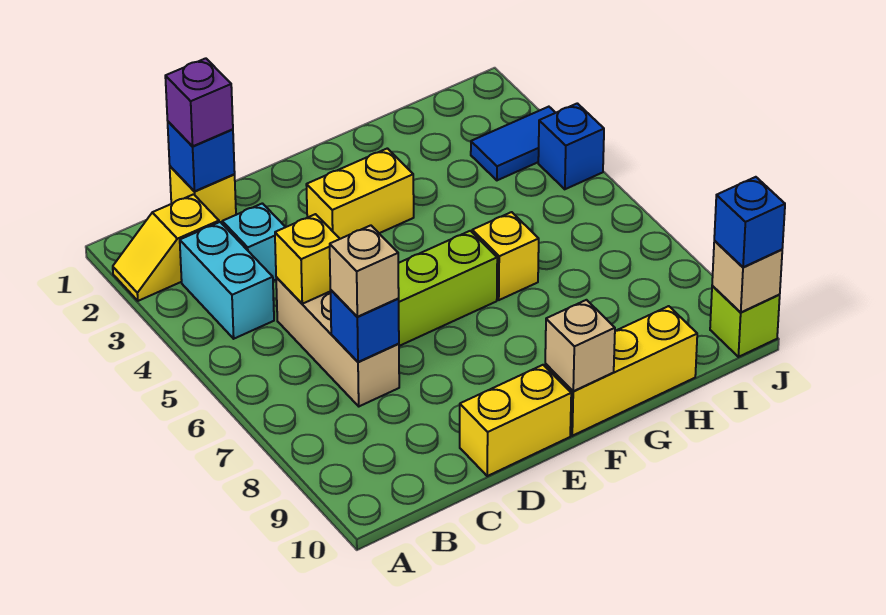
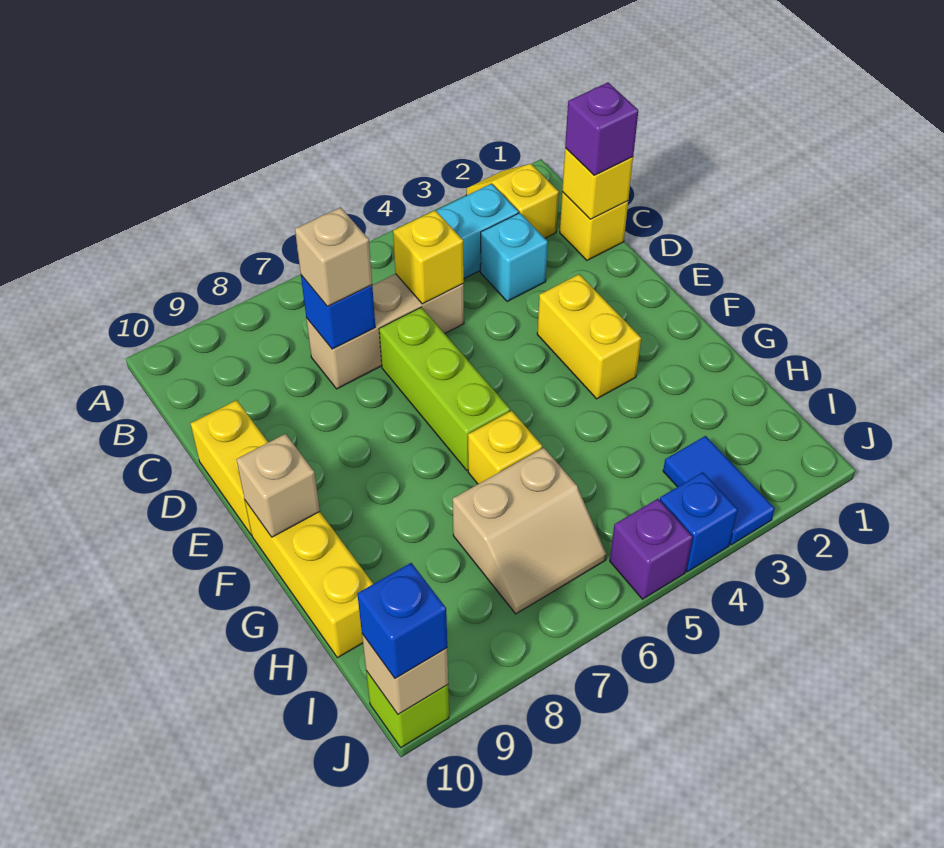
blue 1x1 brick [168,122,235,191] -> yellow 1x1 brick [562,148,633,219]
none -> tan 2x2 slope [453,448,606,614]
none -> purple 1x1 brick [610,499,693,599]

